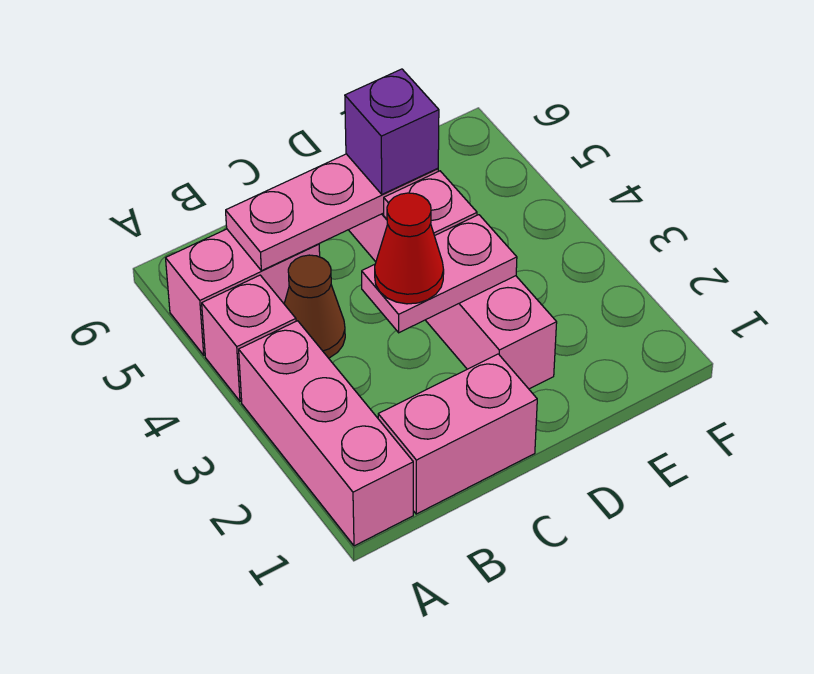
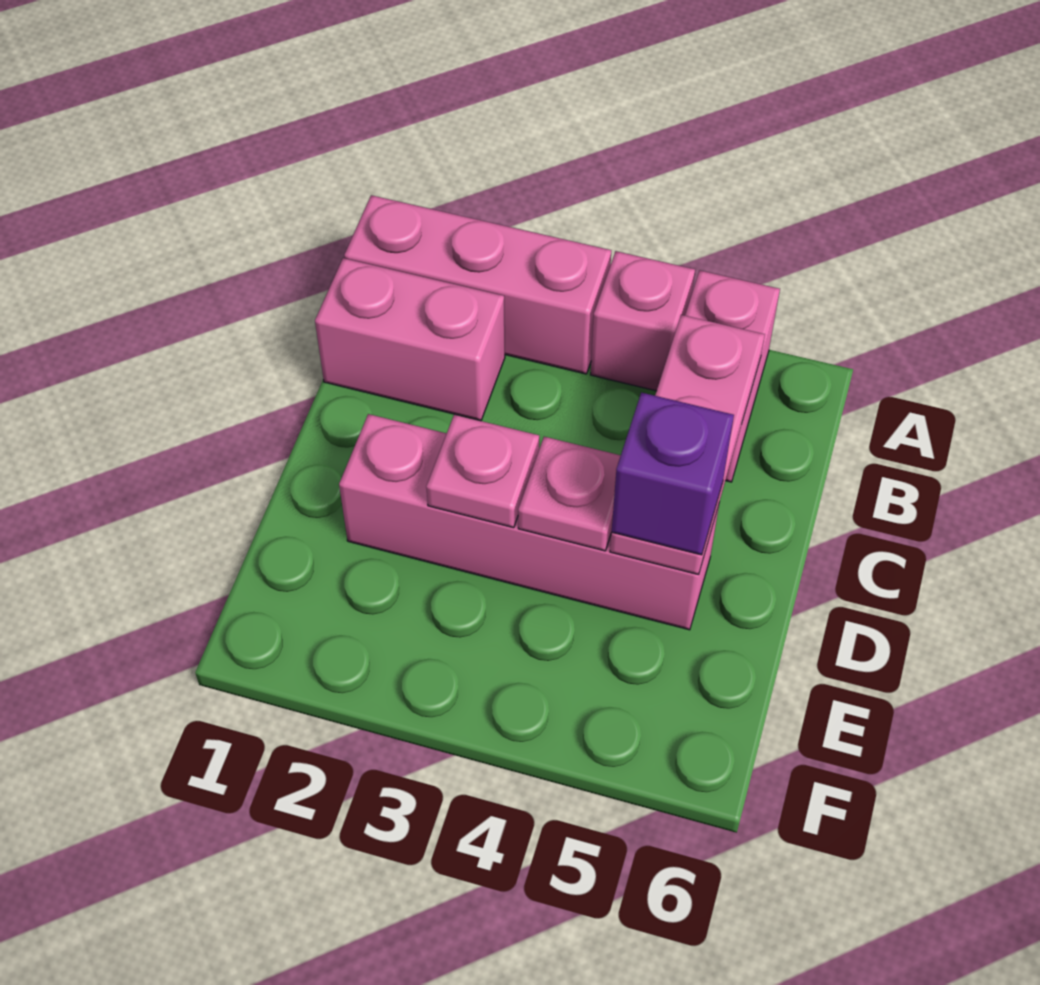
pink 1x2 brick [378,354,537,514] -> pink 1x2 brick turned to [315,258,505,421]
brown 1x1 cone [284,255,345,358] -> none
pink 1x2 plate [362,215,517,333] -> pink 1x1 plate [426,414,539,528]
red 1x1 cone [375,193,444,304] -> none

